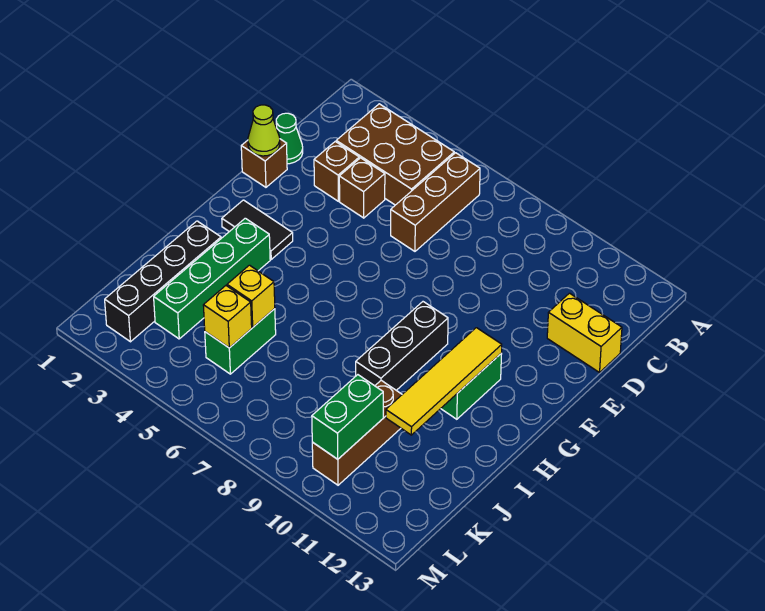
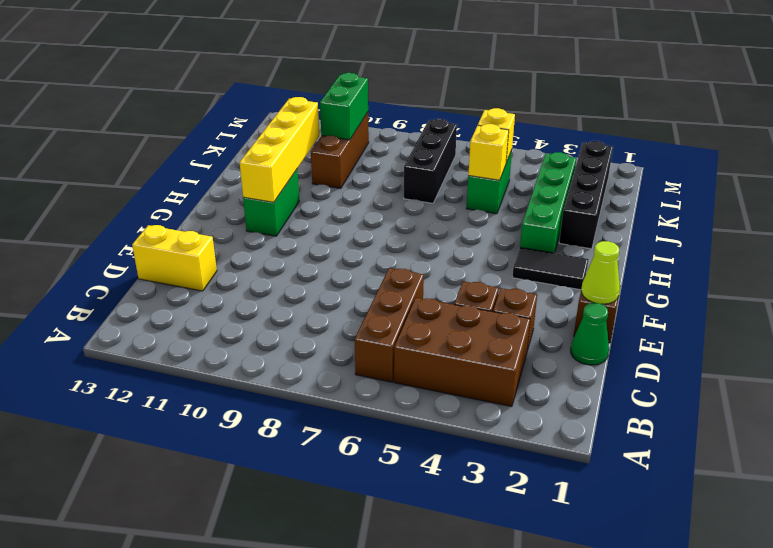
black 1x3 brick [356,302,448,390] -> black 1x3 brick moved to [404,119,457,203]
yellow 1x4 tile [386,328,502,435] -> yellow 1x4 brick [240,97,319,202]

